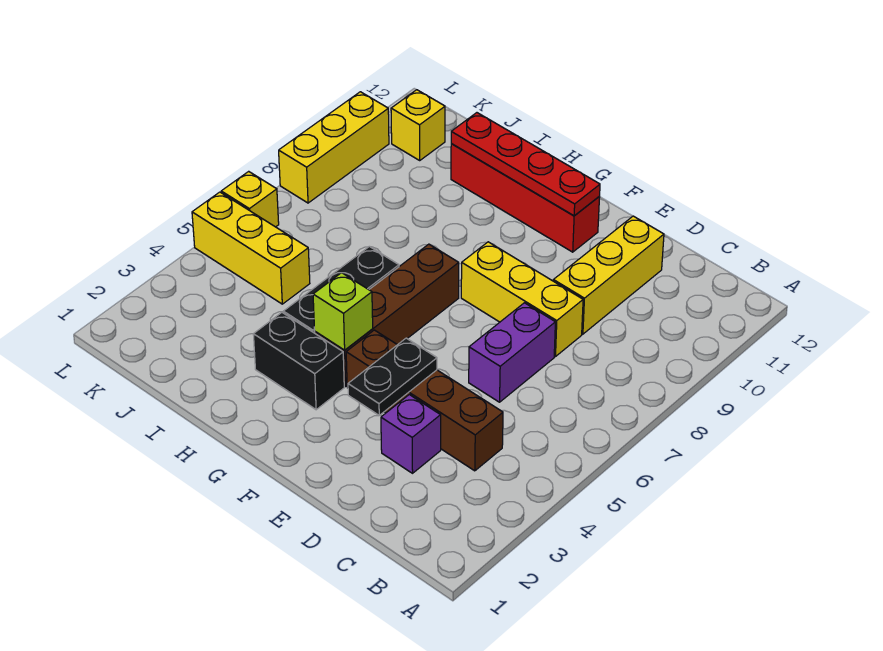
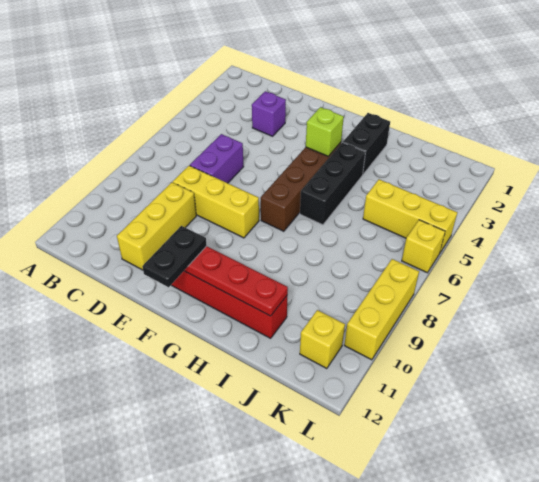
brown 1x4 brick [346,330,503,471] -> none
black 1x2 plate [348,338,437,415] -> black 1x2 plate moved to [142,226,207,287]
black 1x2 brick [253,313,344,410] -> black 1x2 brick turned to [343,113,390,174]

